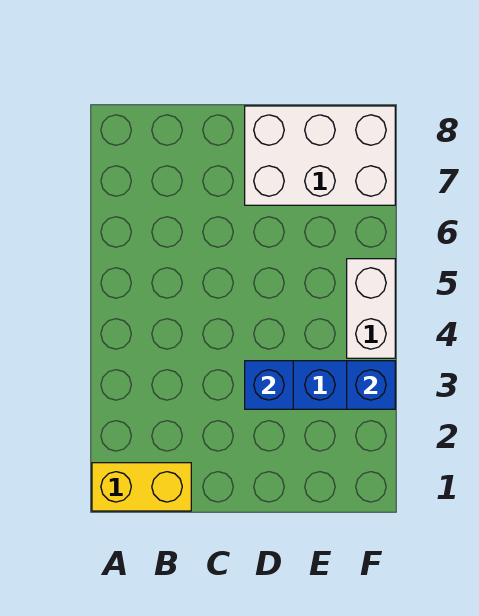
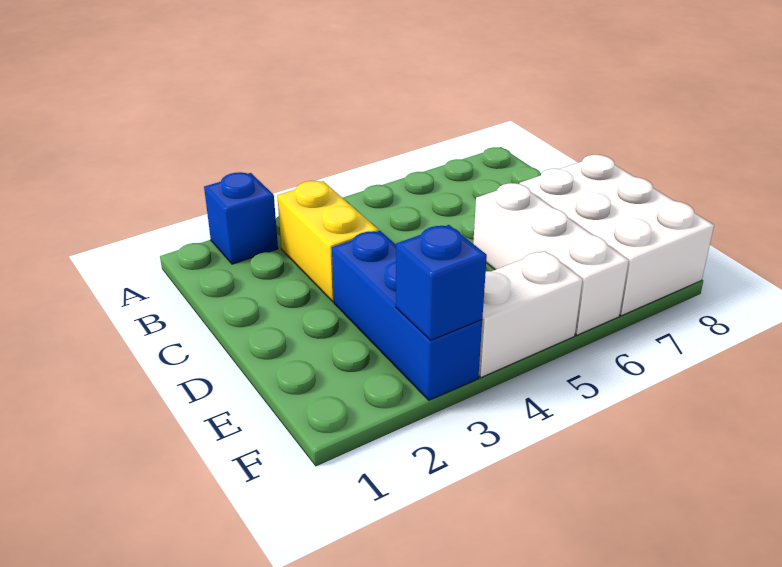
yellow 1x2 brick [92,463,191,511] -> yellow 1x2 brick moved to [277,181,378,302]
blue 1x1 brick [245,361,293,409] -> blue 1x1 brick moved to [204,172,278,264]
none -> white 1x3 brick [473,183,629,335]

